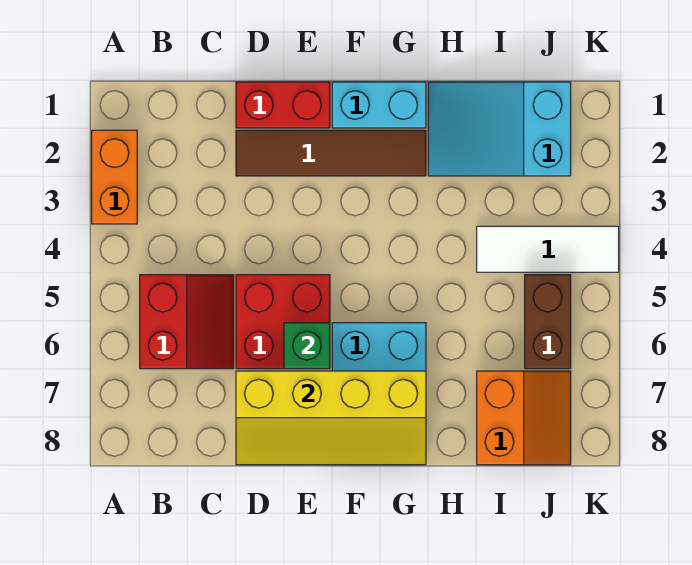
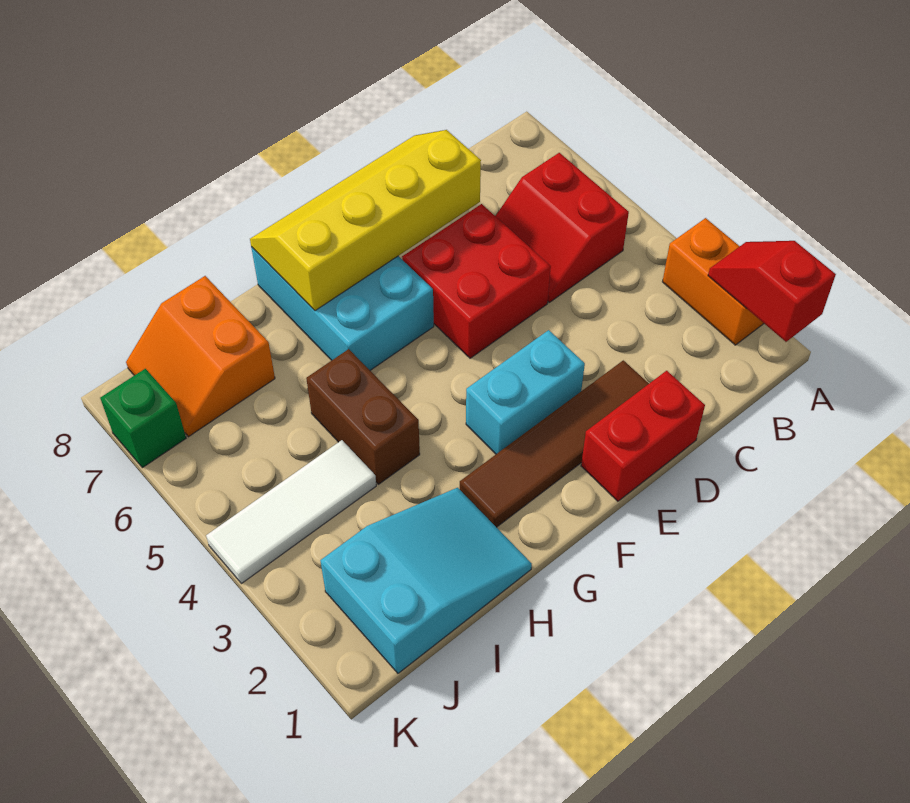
none -> red 1x2 slope [708,241,836,342]
green 1x1 brick [284,323,330,369] -> green 1x1 brick moved to [100,369,186,468]
cyan 1x2 brick [332,82,426,128] -> cyan 1x2 brick moved to [466,330,585,454]
brown 1x2 brick [525,275,571,369] -> brown 1x2 brick moved to [306,349,420,484]

